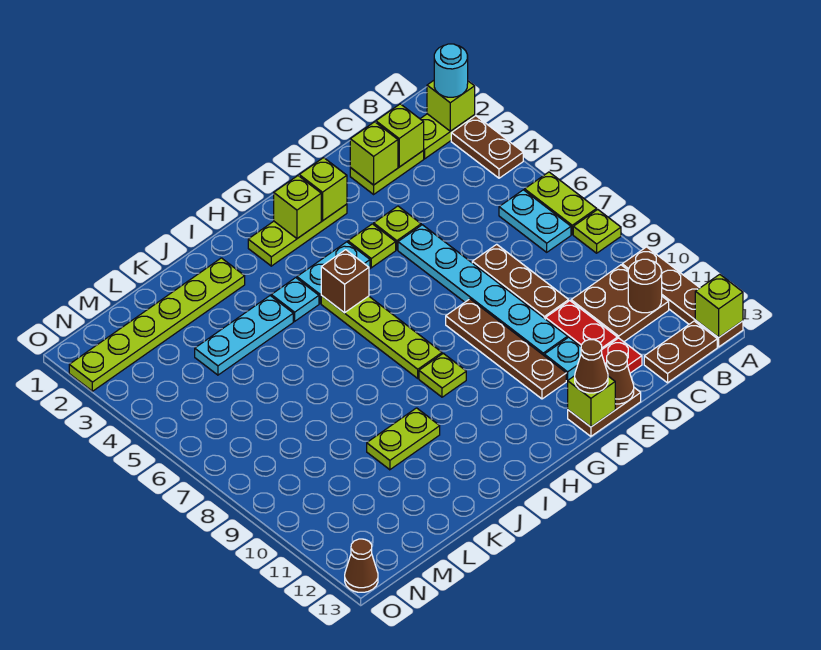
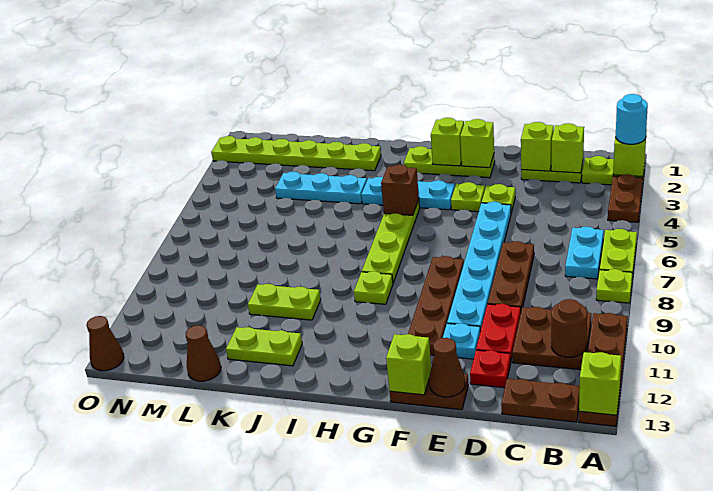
brown 1x1 cone [575,340,608,393] -> brown 1x1 cone moved to [186,325,221,381]
none -> lime 1x2 plate [226,327,302,366]

